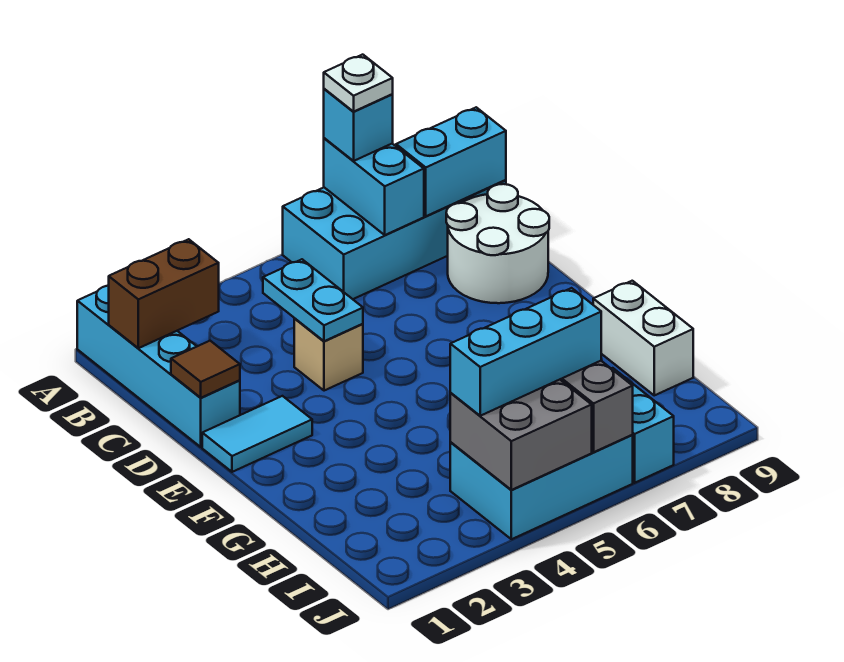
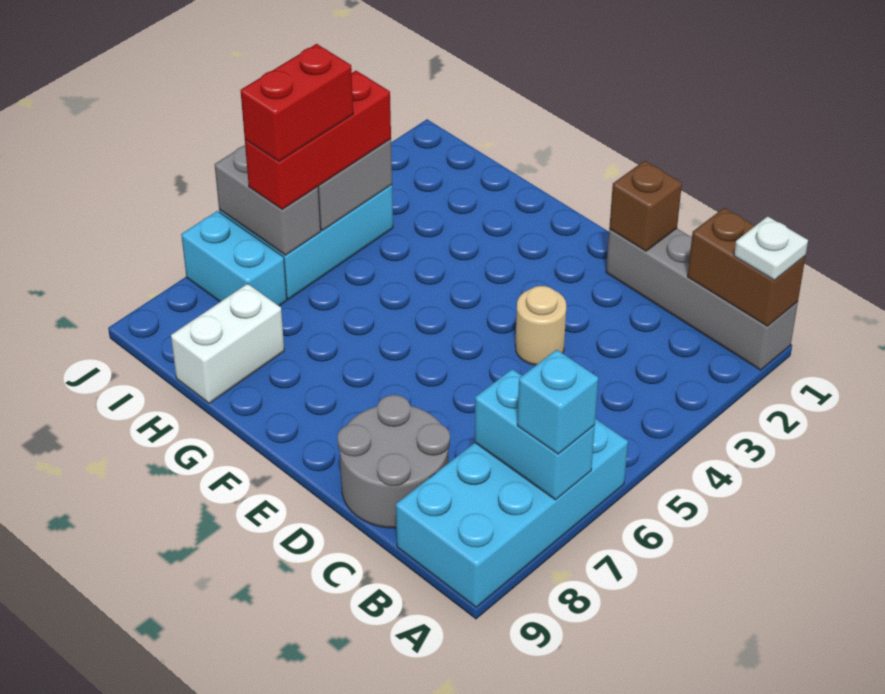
cyan 1x4 brick [77,286,240,447] -> grey 1x4 brick [606,228,798,370]
white 1x1 plate [324,55,393,112] -> white 1x1 plate moved to [734,216,808,280]
brown 1x2 brick [109,239,219,348] -> brown 1x2 brick turned to [688,208,805,326]
cyan 1x2 brick [396,107,506,216] -> none
cyan 1x2 plate [263,259,363,341] -> none
white 2x2 round brick [446,184,549,303] -> grey 2x2 round brick [337,395,450,528]
brown 1x1 tile [171,341,240,398] -> brown 1x1 brick [609,161,682,251]
tan 1x1 brick [294,319,363,391] -> tan 1x1 round brick [515,286,566,365]
cyan 1x2 tile [202,396,312,472] -> none
white 1x2 brick [593,281,693,395] -> white 1x2 brick turned to [171,284,284,403]
cyan 1x3 brick [450,288,601,416] -> red 1x3 brick [245,71,391,209]
none -> red 1x2 brick [241,44,353,162]

